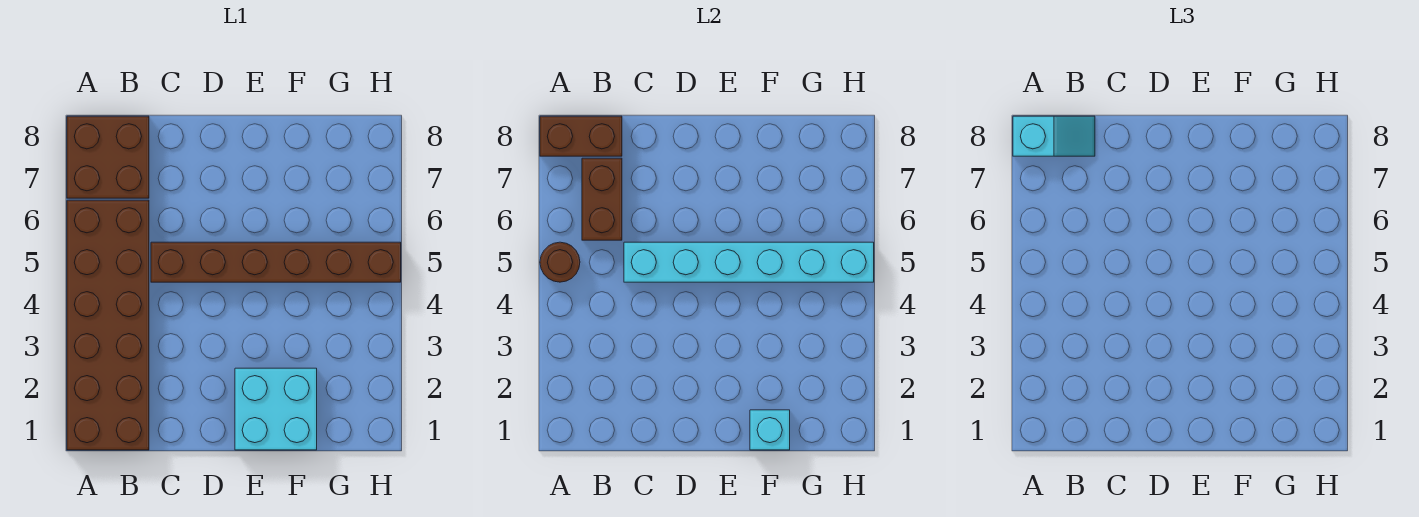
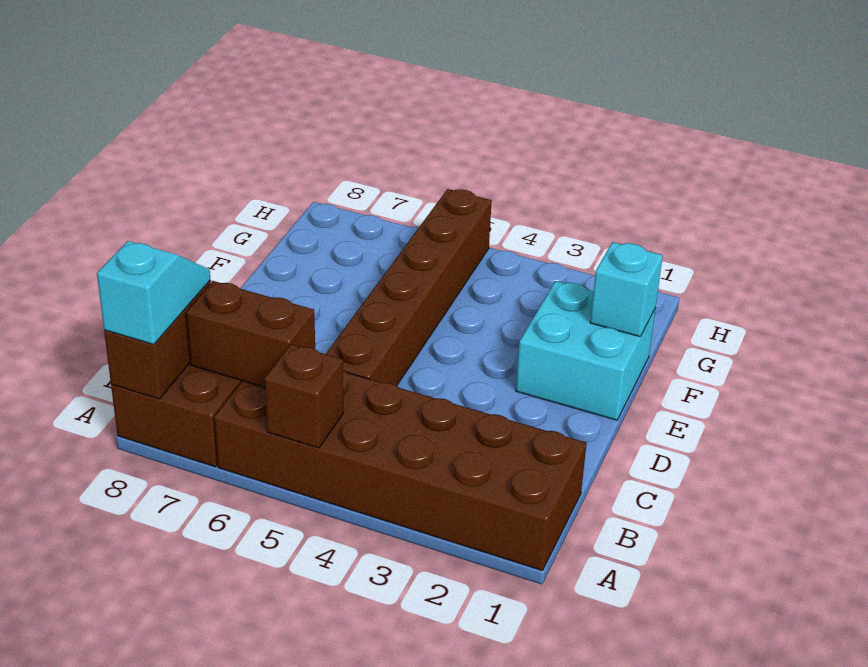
brown 1x1 round brick [540,242,580,282] -> brown 1x1 brick [265,344,343,448]
cyan 1x6 brick [624,242,874,282] -> none

